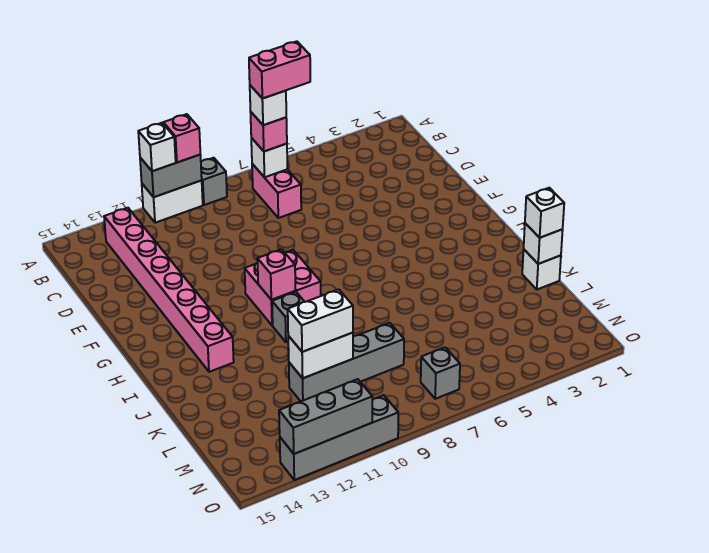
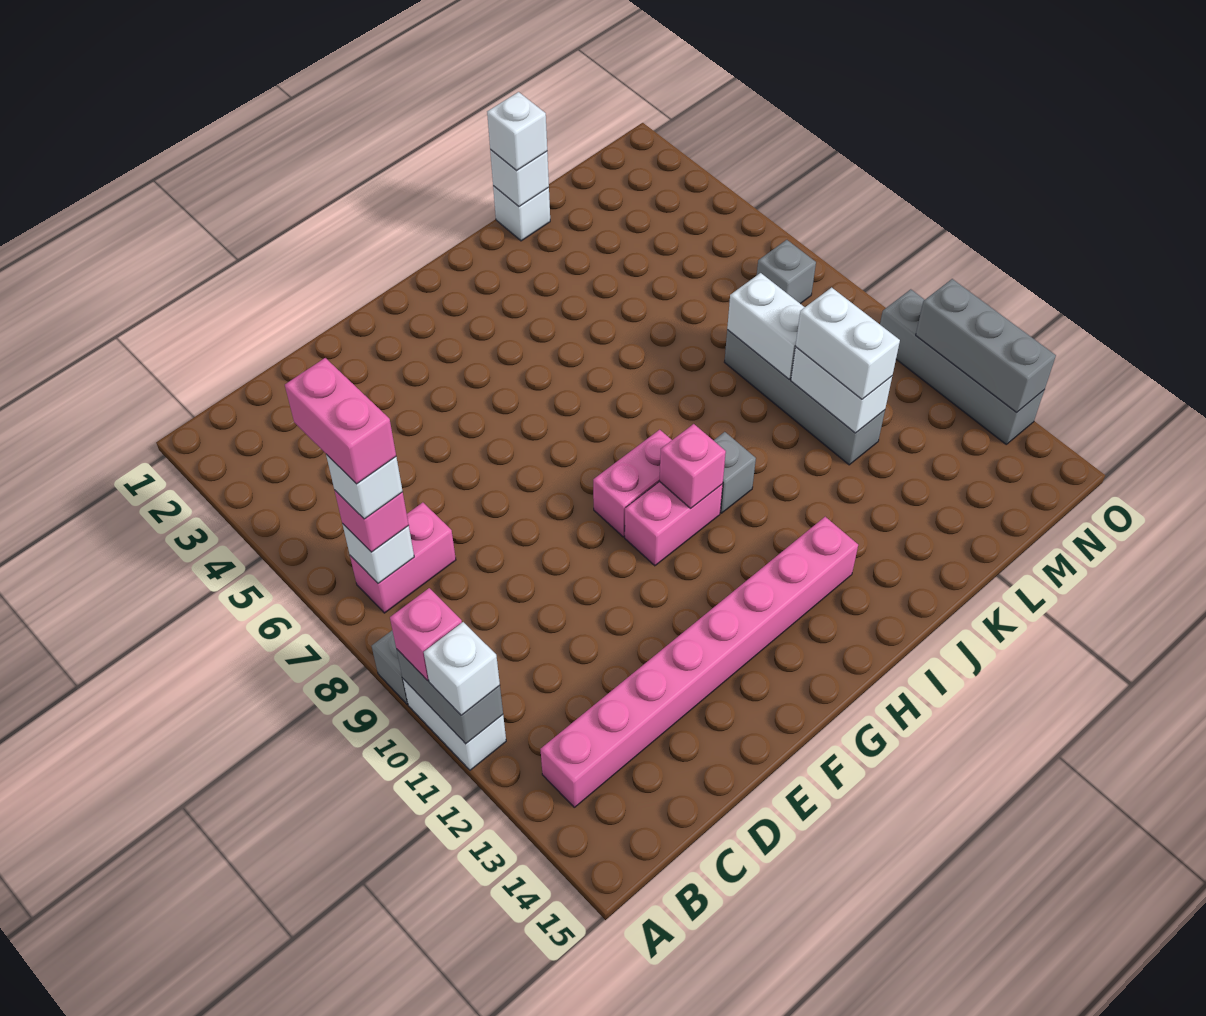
none -> white 1x2 brick [727,273,805,379]

